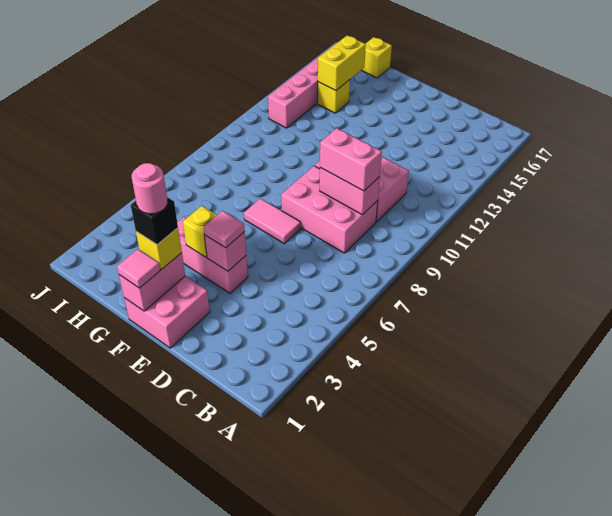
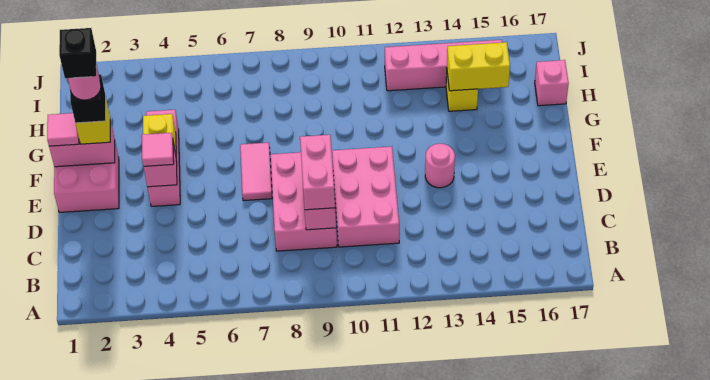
none -> pink 1x1 round brick [425,143,455,188]
none -> black 1x1 brick [59,28,96,78]
yellow 1x1 brick [361,37,392,78] -> pink 1x1 brick [535,60,569,106]

